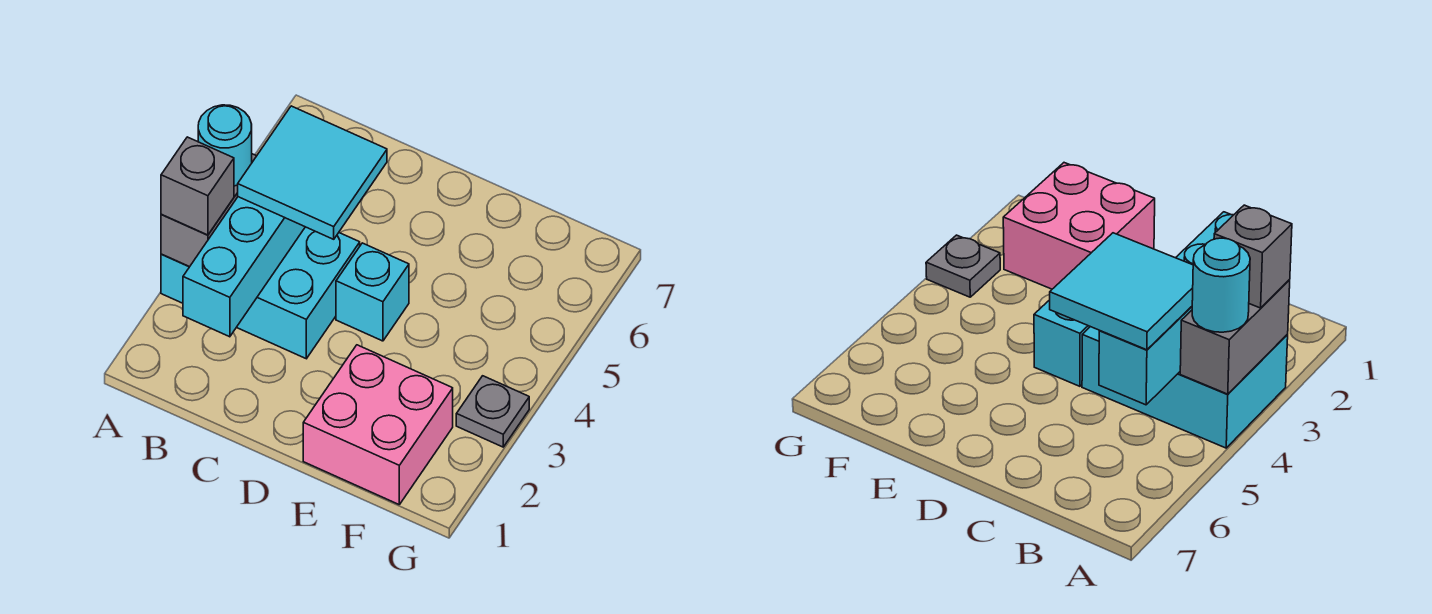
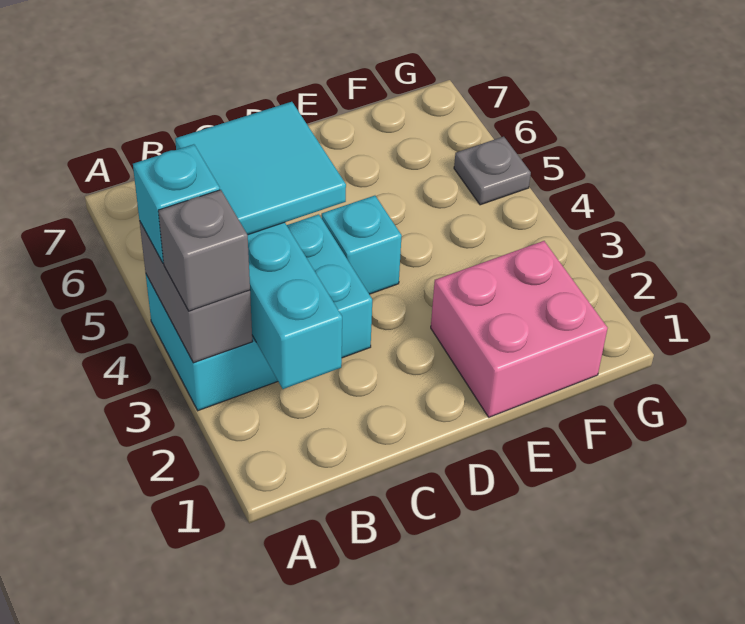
cyan 1x1 round brick [198,105,252,186] -> cyan 1x1 brick [133,144,220,263]
grey 1x1 plate [456,376,529,447] -> grey 1x1 plate moved to [454,137,531,205]

